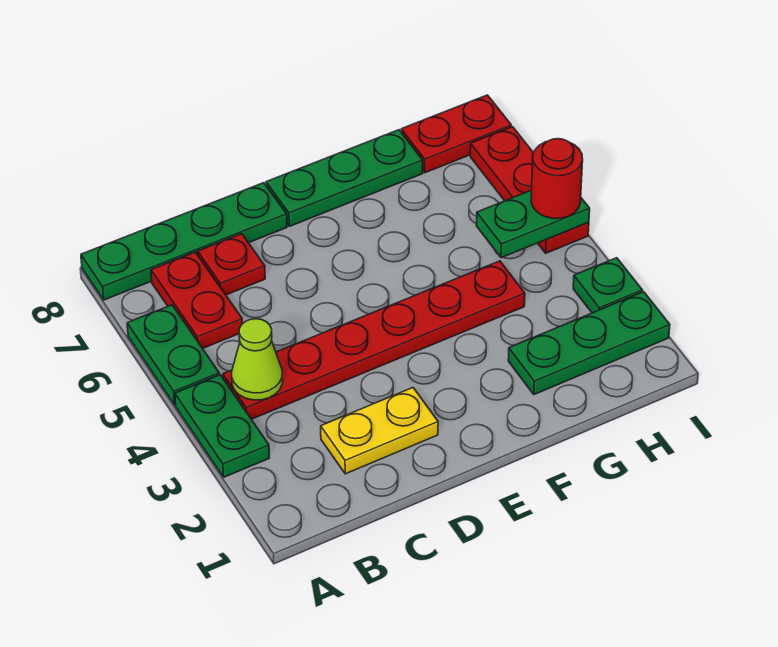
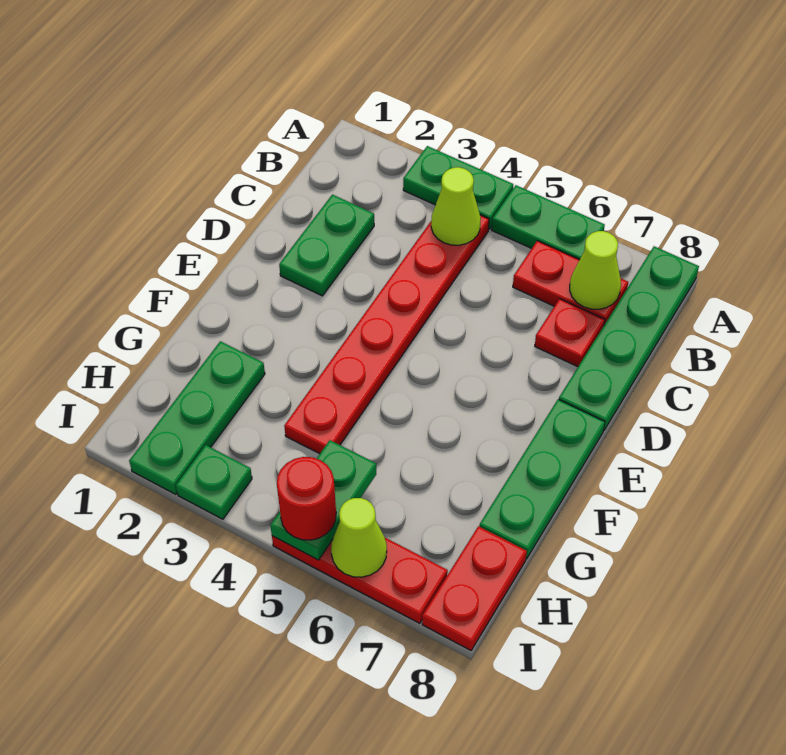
none -> lime 1x1 cone [570,231,621,309]
yellow 1x2 plate [321,388,438,474] -> green 1x2 plate [279,195,374,296]
none -> lime 1x1 cone [331,498,387,577]

